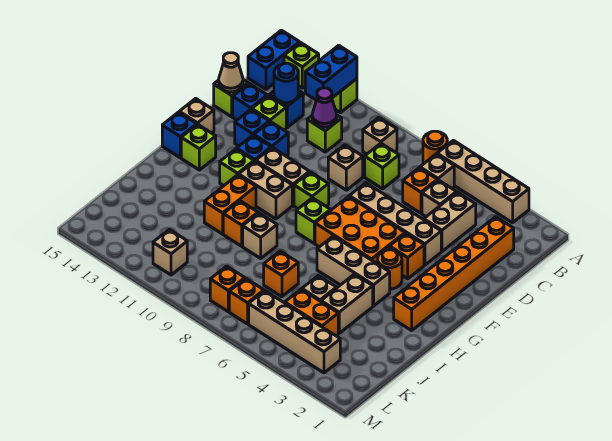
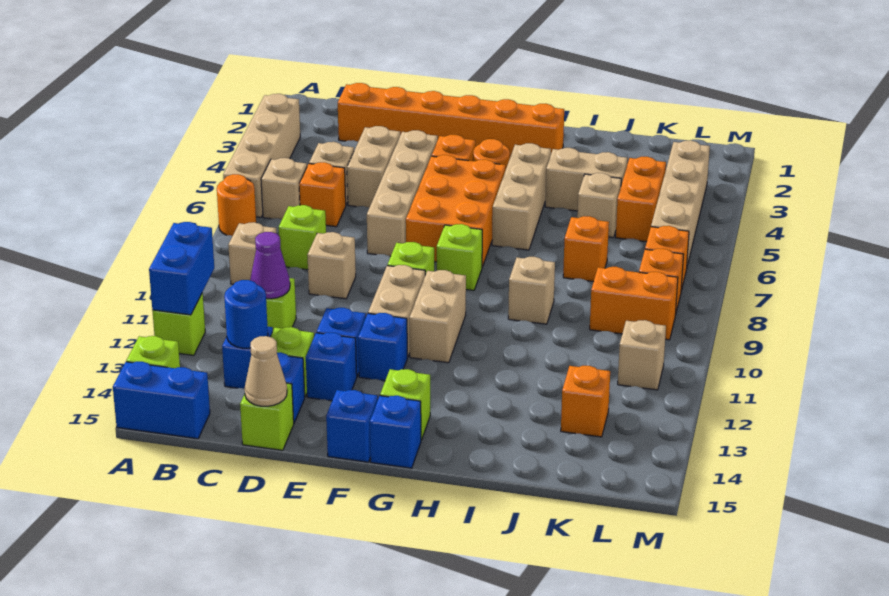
blue 1x2 brick [305,45,357,100] -> blue 1x2 brick turned to [149,222,214,315]
tan 1x2 brick [424,192,476,251] -> tan 1x2 brick turned to [347,126,400,208]
tan 1x1 brick [179,98,214,133] -> blue 1x1 brick [326,390,378,462]
lime 1x1 brick [220,149,254,186] -> none
orange 1x2 brick [204,175,256,234] -> orange 1x2 brick moved to [590,267,678,340]
orange 1x1 brick [223,201,258,246] -> orange 1x1 brick moved to [561,366,610,437]

